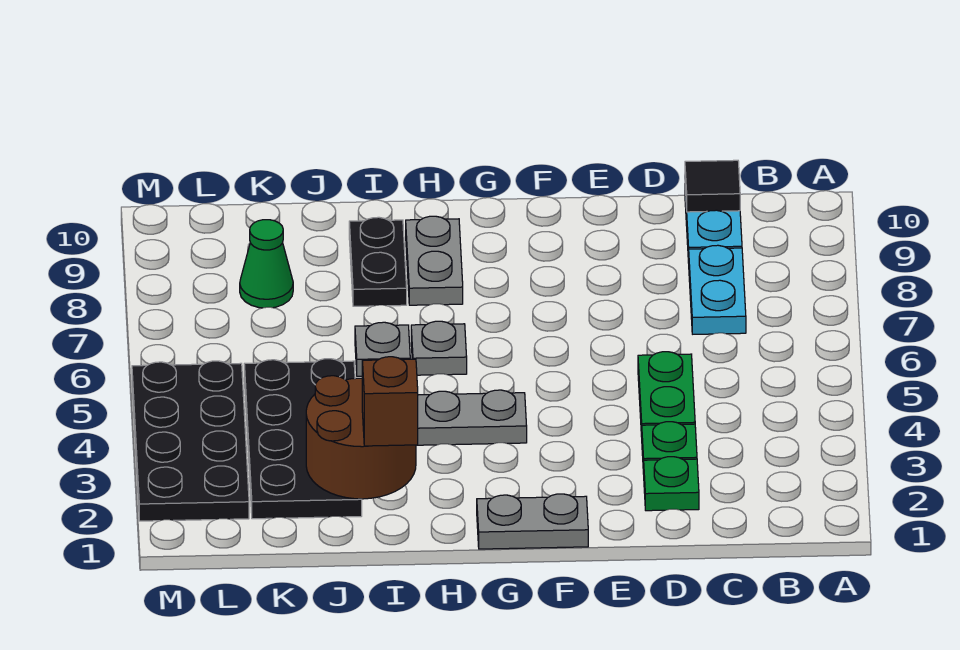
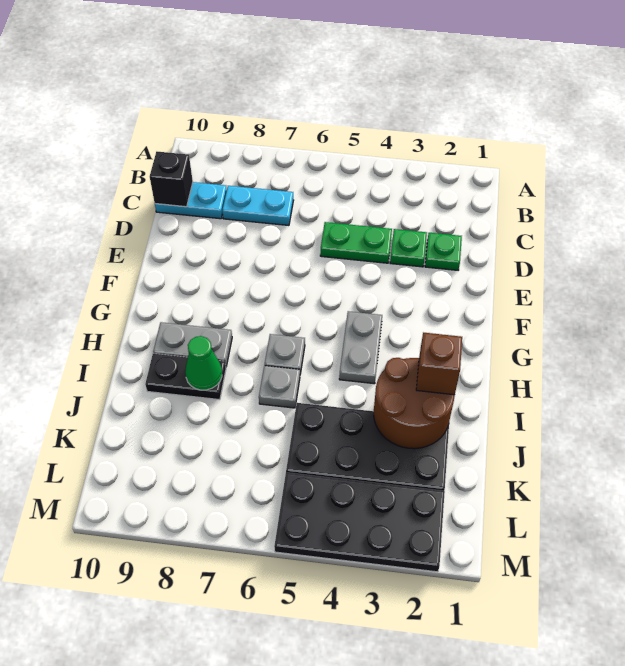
black 1x1 tile [685,160,740,212] -> black 1x1 brick [150,152,193,207]
grey 1x2 plate [477,494,588,549] -> none
green 1x1 cone [240,220,293,308] -> green 1x1 cone moved to [185,336,222,390]

